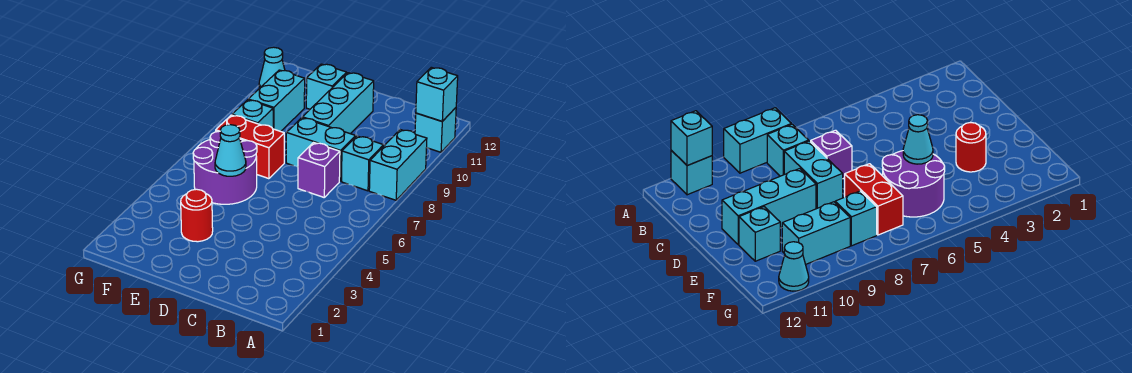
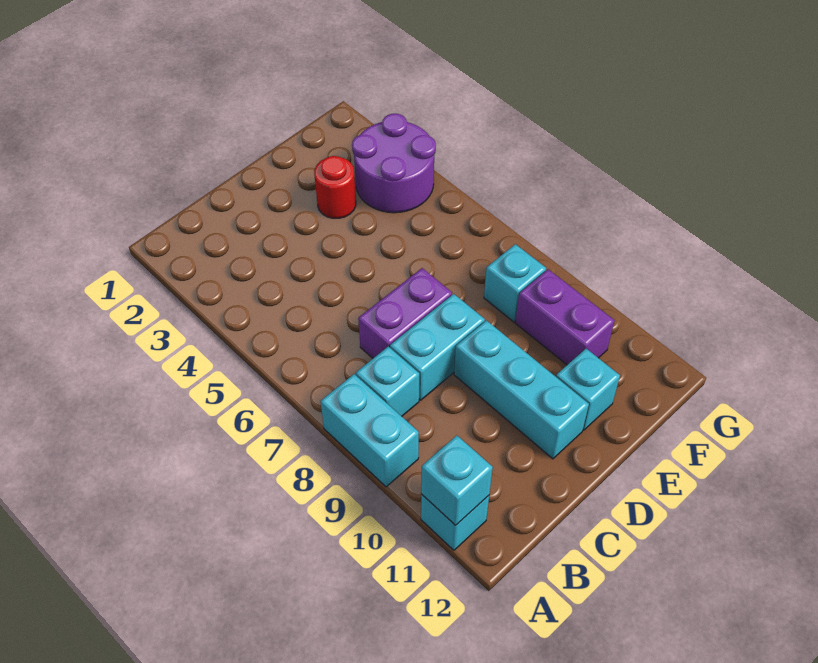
purple 1x1 brick [298,143,340,197] -> purple 1x2 brick [358,268,452,358]
purple 2x2 round brick [193,131,257,204] -> purple 2x2 round brick moved to [352,114,436,213]
cyan 1x1 cone [215,125,246,176] -> none
red 1x2 brick [216,115,284,179] -> none
cyan 1x2 brick [248,70,305,131] -> purple 1x2 brick [515,269,615,365]
cyan 1x1 cone [259,47,285,88] -> none

